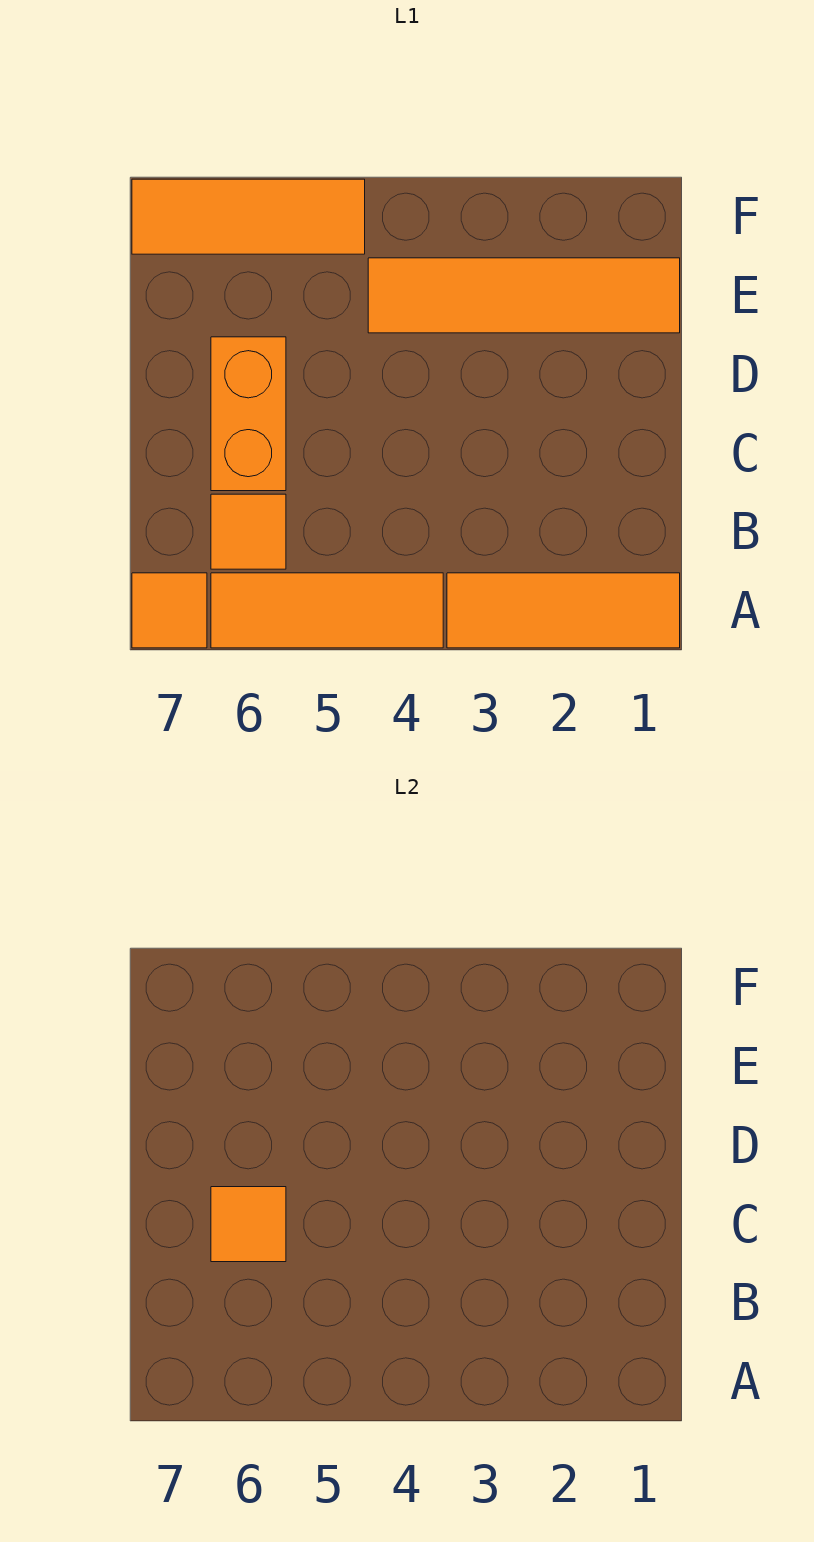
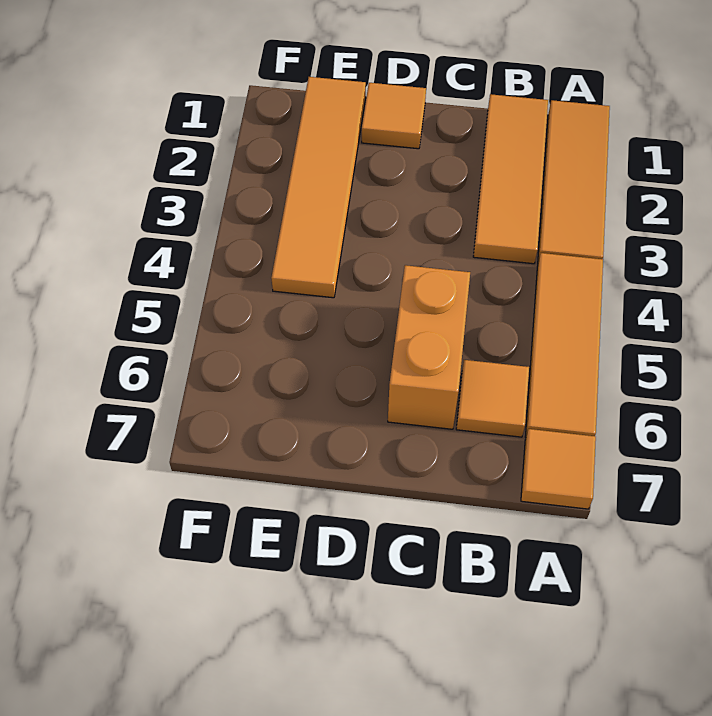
orange 1x2 brick [211,337,286,491] -> orange 1x2 brick turned to [388,265,470,429]
orange 1x1 tile [211,1187,286,1262] -> orange 1x1 tile moved to [362,83,426,149]
orange 1x3 tile [132,179,365,254] -> orange 1x3 tile moved to [473,94,548,264]

